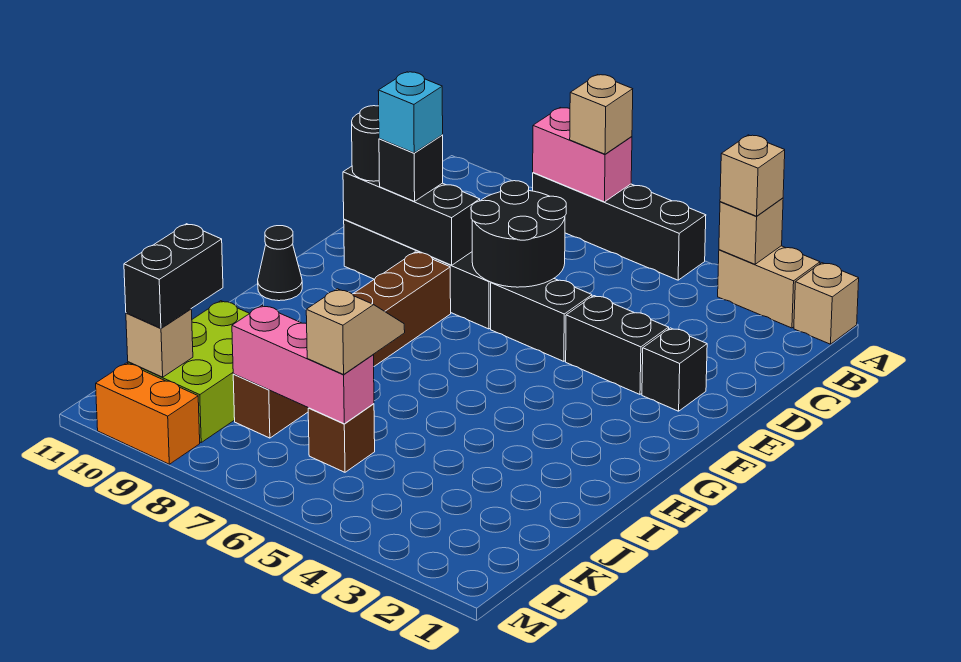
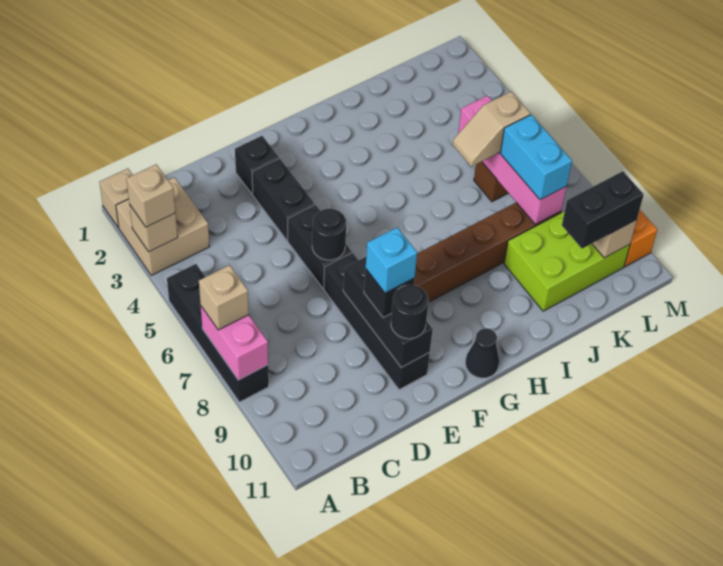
tan 1x2 brick [718,246,820,328] -> tan 2x2 brick [116,177,210,275]
black 2x2 round brick [471,181,566,287] -> black 1x1 round brick [312,209,346,260]
pink 1x3 brick [232,306,374,424] -> pink 1x4 brick [458,96,567,224]
none -> cyan 1x2 brick [500,115,572,200]

